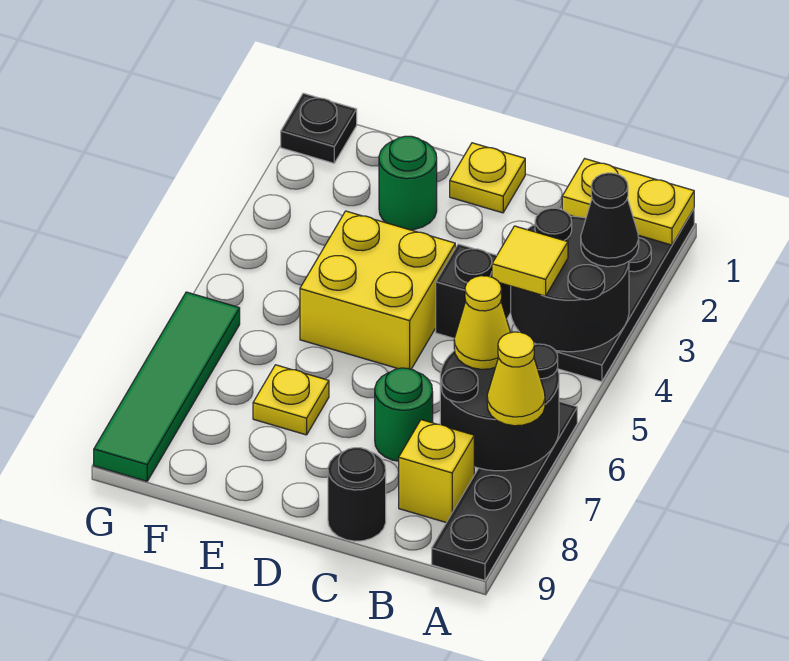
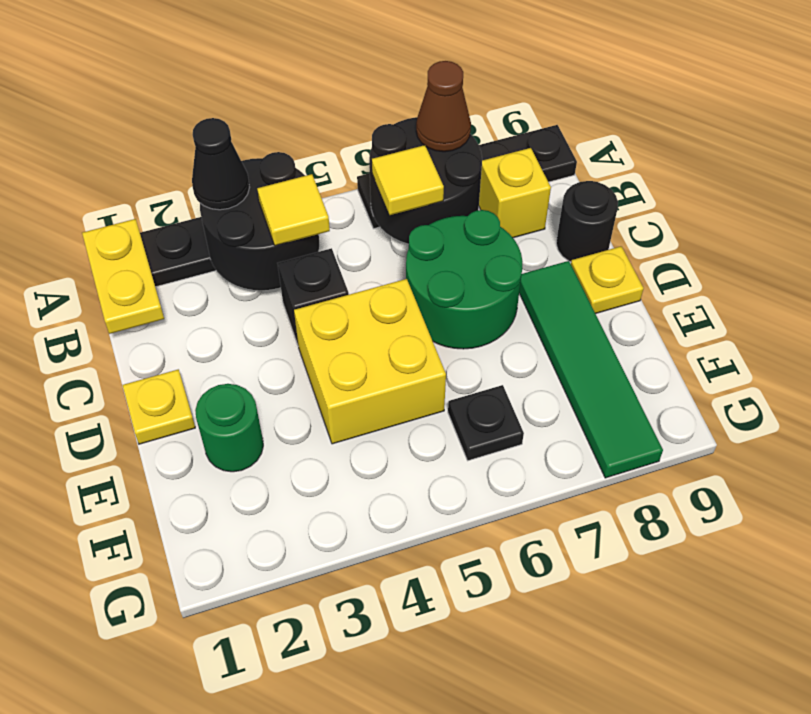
yellow 1x1 cone [487,332,545,426] -> brown 1x1 cone [416,61,471,152]
yellow 1x1 cone [454,276,511,369] -> yellow 1x1 tile [372,145,444,215]
green 1x1 round brick [375,368,433,461] -> green 2x2 round brick [406,210,523,349]
yellow 1x1 plate [253,365,329,435] -> yellow 1x1 plate moved to [571,246,644,314]
black 1x1 plate [281,93,357,163] -> black 1x1 plate moved to [448,385,524,461]
green 1x4 tile [94,292,240,481] -> green 1x4 tile turned to [519,261,663,478]

